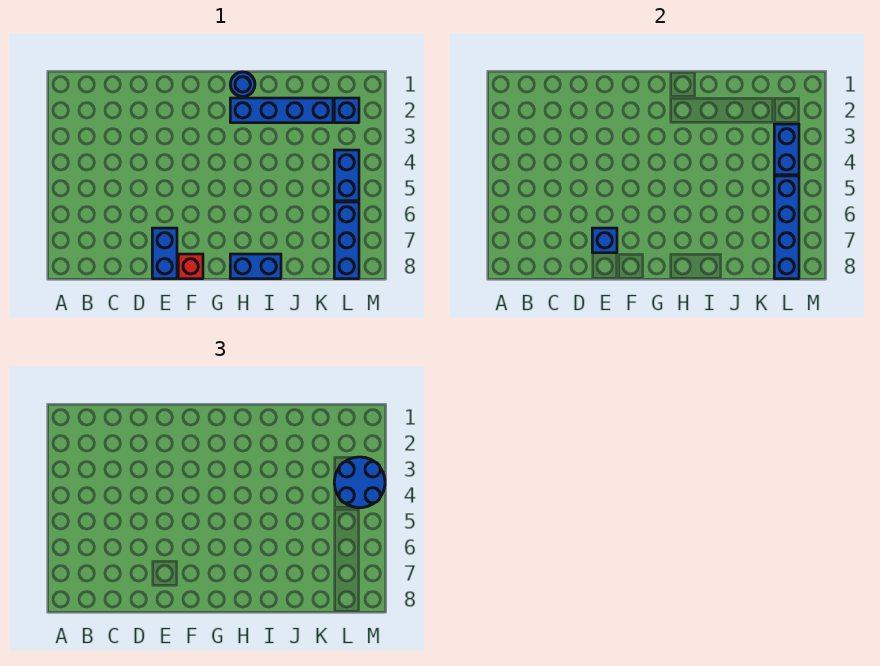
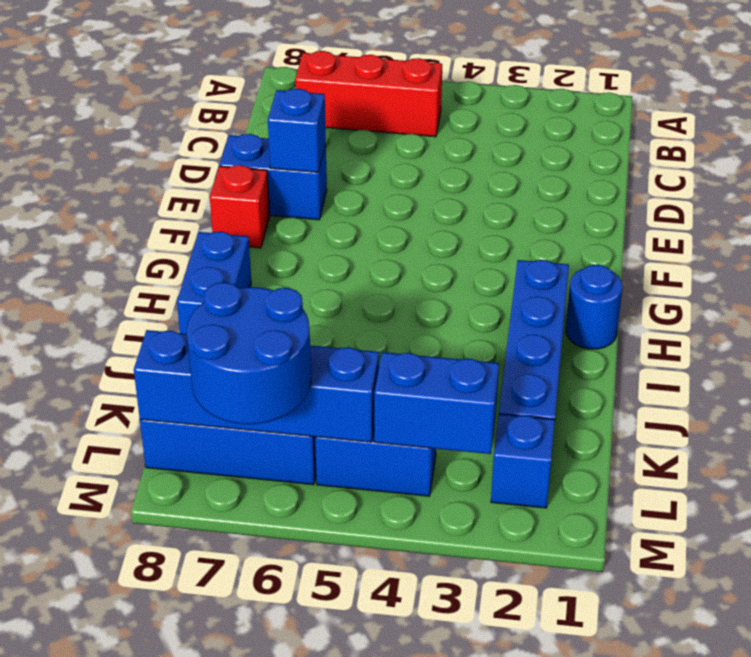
none -> red 1x3 brick [295,51,442,137]
blue 2x2 round brick [334,457,385,508] -> blue 2x2 round brick moved to [187,282,311,424]

